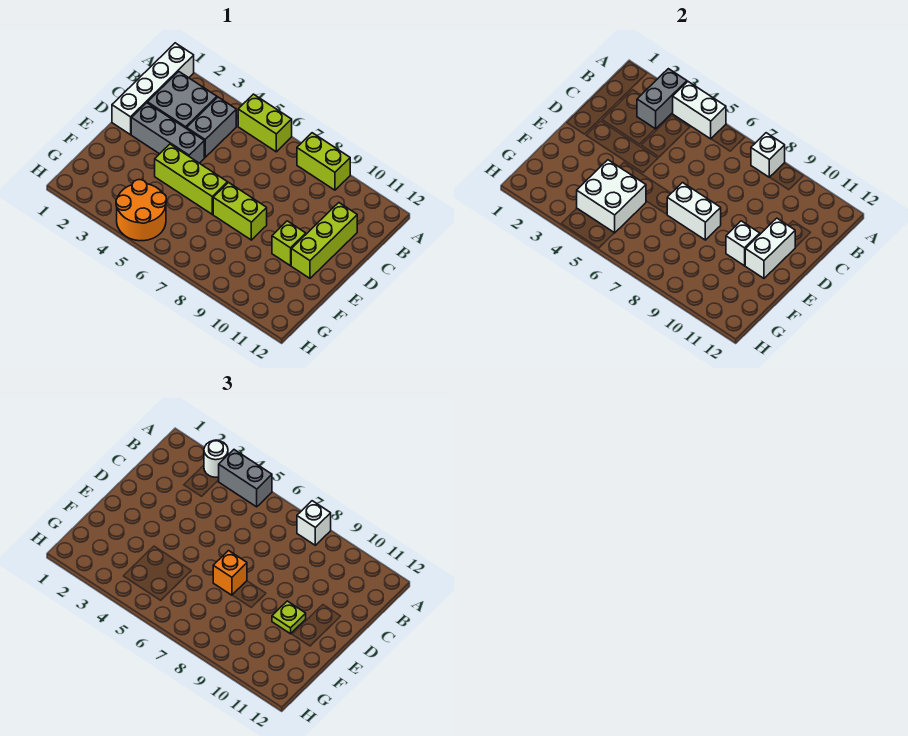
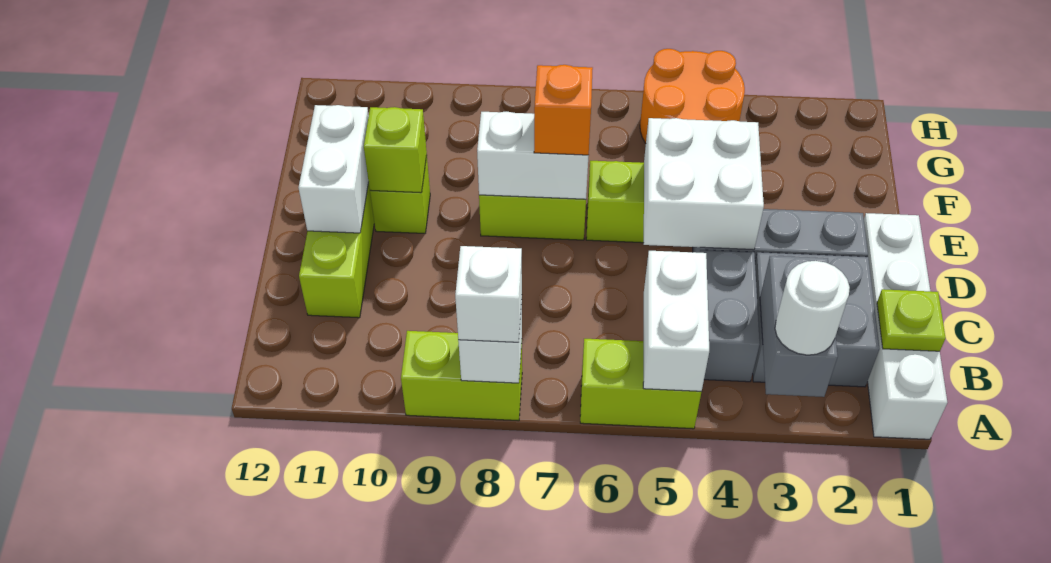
white 1x2 brick [673,82,726,139] -> white 1x2 brick turned to [643,251,709,391]
grey 1x2 brick [219,450,272,507] -> none
white 1x1 brick [726,221,760,266] -> lime 1x1 brick [364,107,427,193]
lime 1x1 plate [272,601,306,634] -> lime 1x1 plate moved to [877,289,946,351]
white 2x2 brick [577,160,646,233] -> white 2x2 brick moved to [644,118,764,250]

